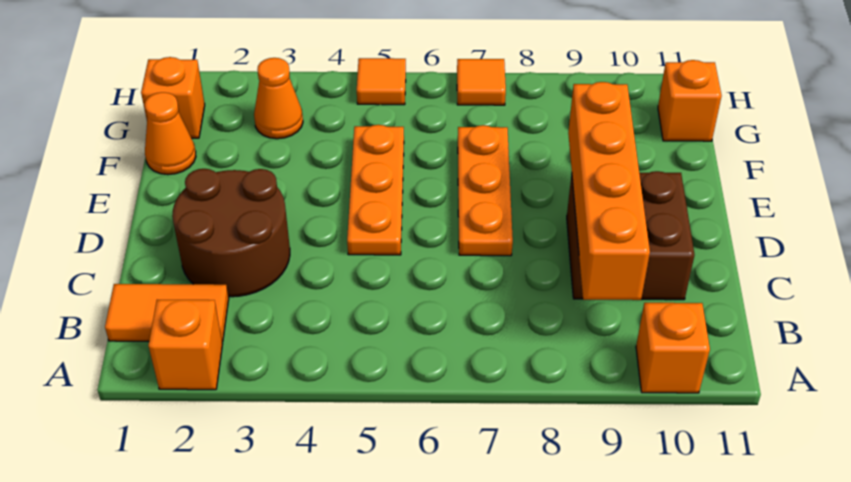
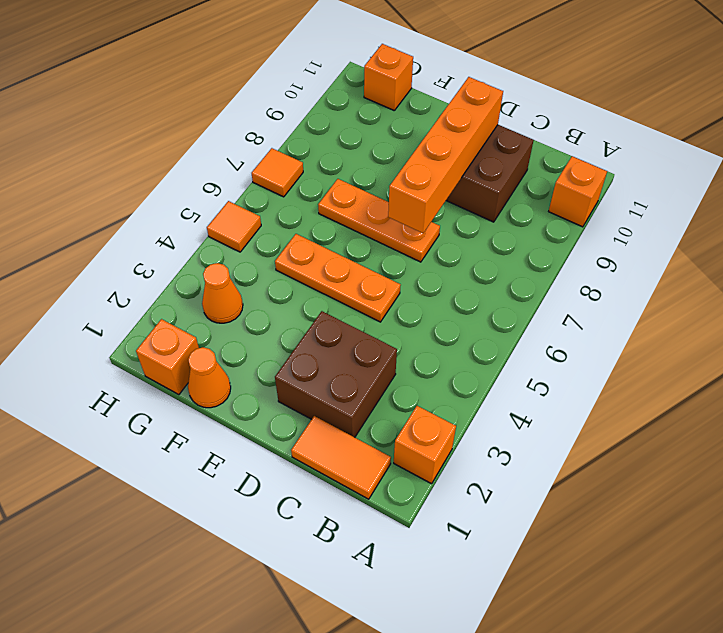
orange 1x2 tile [105,284,229,342] -> orange 1x2 tile turned to [291,416,391,499]
orange 1x4 brick [568,82,650,300] -> orange 1x4 brick turned to [388,77,503,233]
brown 2x2 round brick [172,169,290,297] -> brown 2x2 brick [275,311,397,437]

